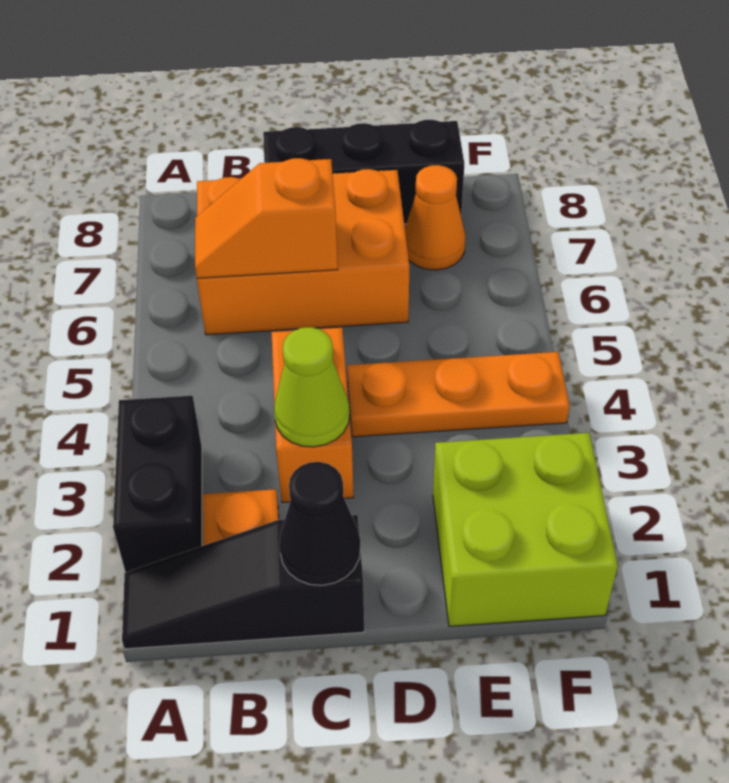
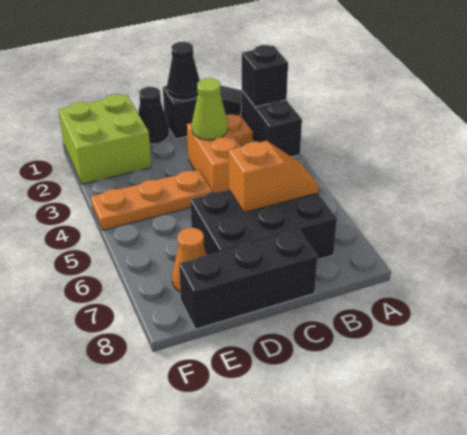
none -> black 1x1 brick [242,45,288,107]
orange 2x3 brick [197,169,410,335] -> black 2x3 brick [190,190,337,260]
none -> black 1x1 cone [138,87,169,144]

